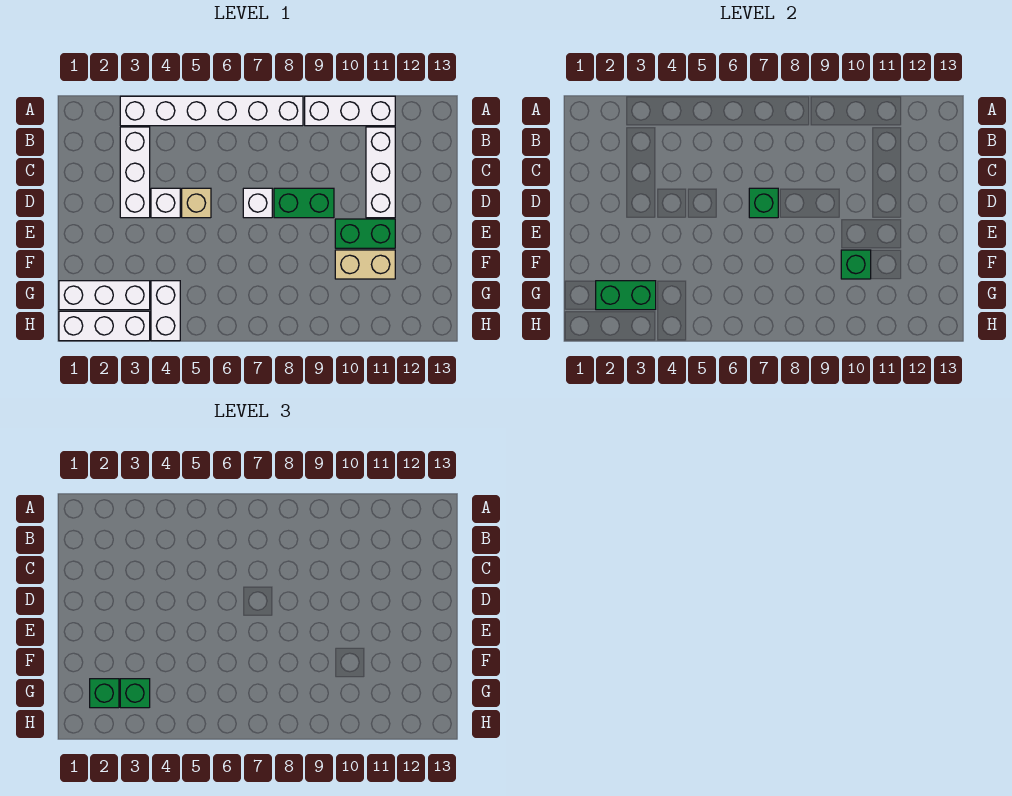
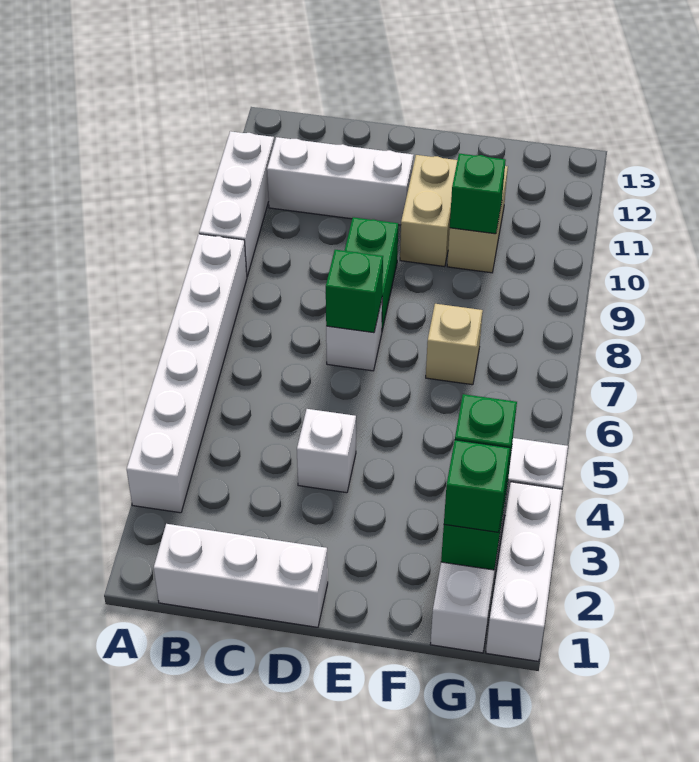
white 1x3 brick [120,127,150,218] -> white 1x3 brick moved to [154,524,328,627]
tan 1x1 brick [182,188,211,218] -> tan 1x1 brick moved to [426,304,483,385]
green 1x2 brick [335,219,395,248] -> tan 1x2 brick [400,155,457,267]

